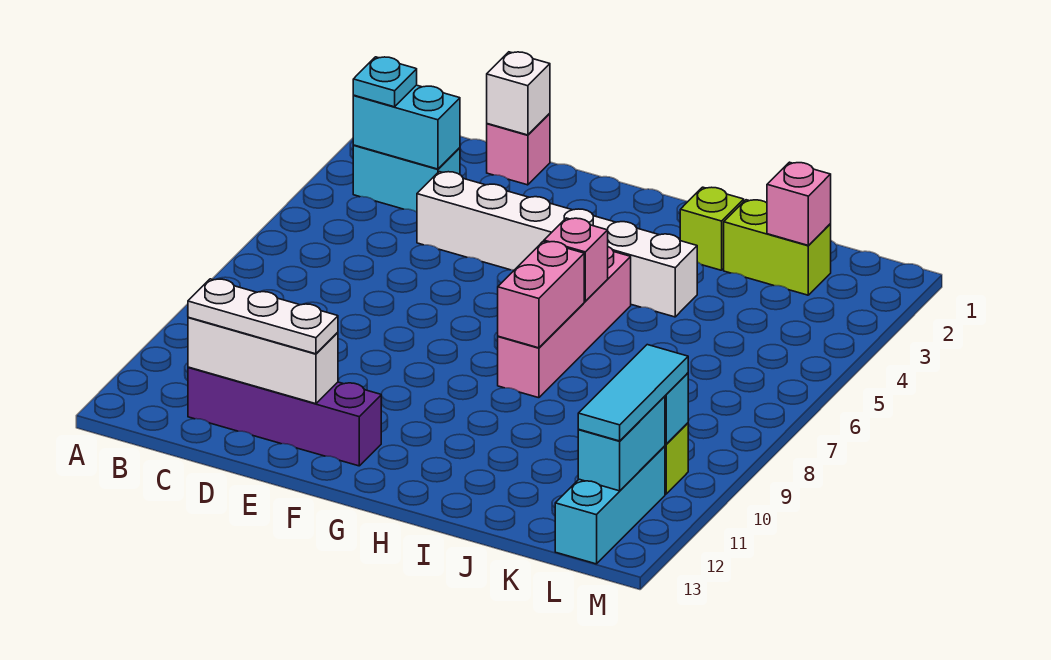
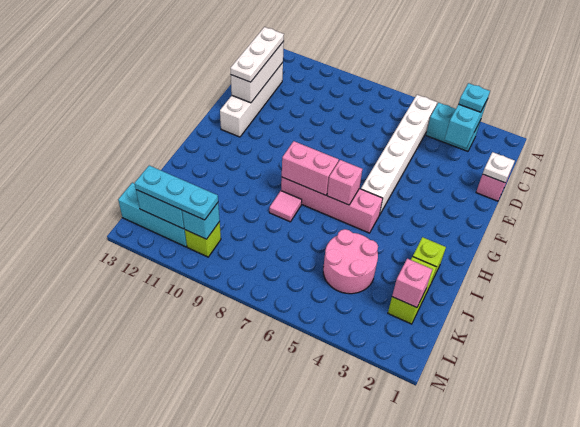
cyan 1x2 brick [353,145,460,212] -> cyan 1x2 brick turned to [426,103,481,151]
purple 1x4 brick [188,367,381,466] -> white 1x4 brick [220,63,283,137]
white 1x1 brick [487,52,550,135] -> white 1x1 plate [483,152,515,183]
white 1x6 brick [417,172,697,317] -> white 1x6 brick moved to [361,95,437,214]
none -> pink 1x1 tile [269,191,302,222]
none -> pink 2x2 round brick [323,229,378,294]
cyan 1x3 tile [578,345,688,441] -> cyan 1x3 plate [135,166,218,220]

